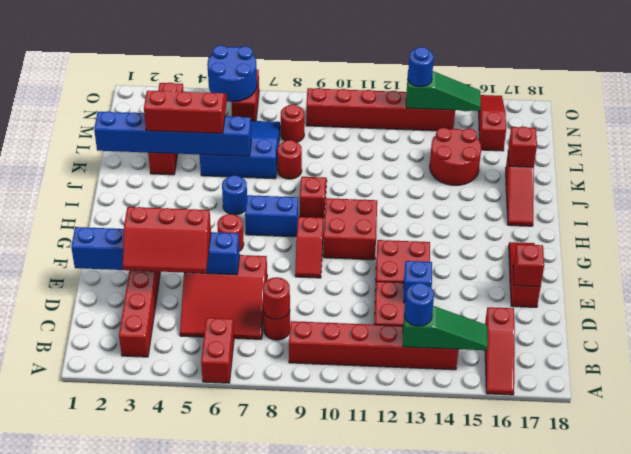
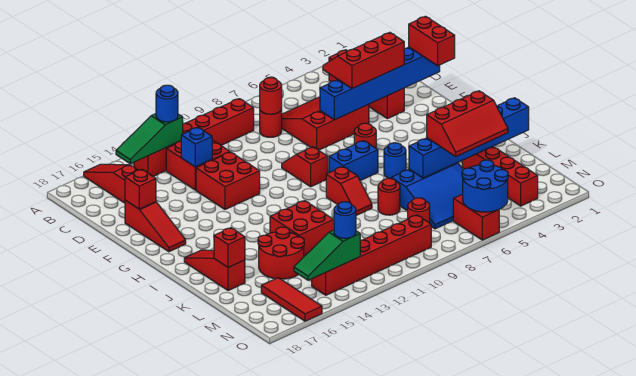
red 1x2 brick [201,318,234,383] -> red 1x2 brick moved to [409,16,455,66]
red 2x2 brick [323,198,377,260] -> red 2x2 brick moved to [270,201,334,256]
red 1x3 slope [479,95,506,151] -> red 1x3 tile [261,278,322,321]

